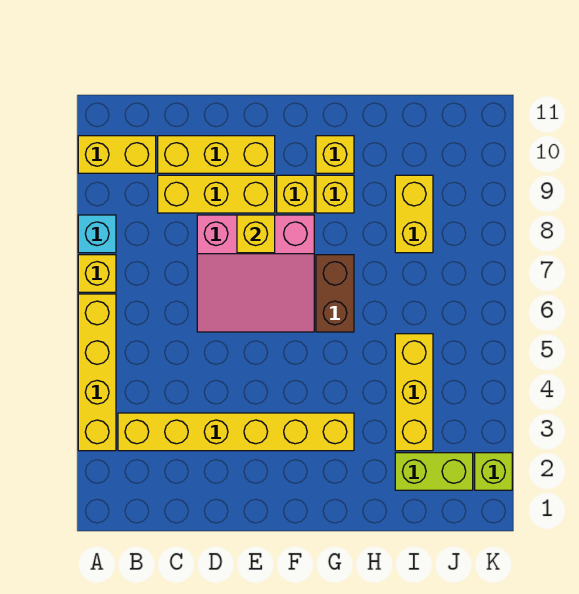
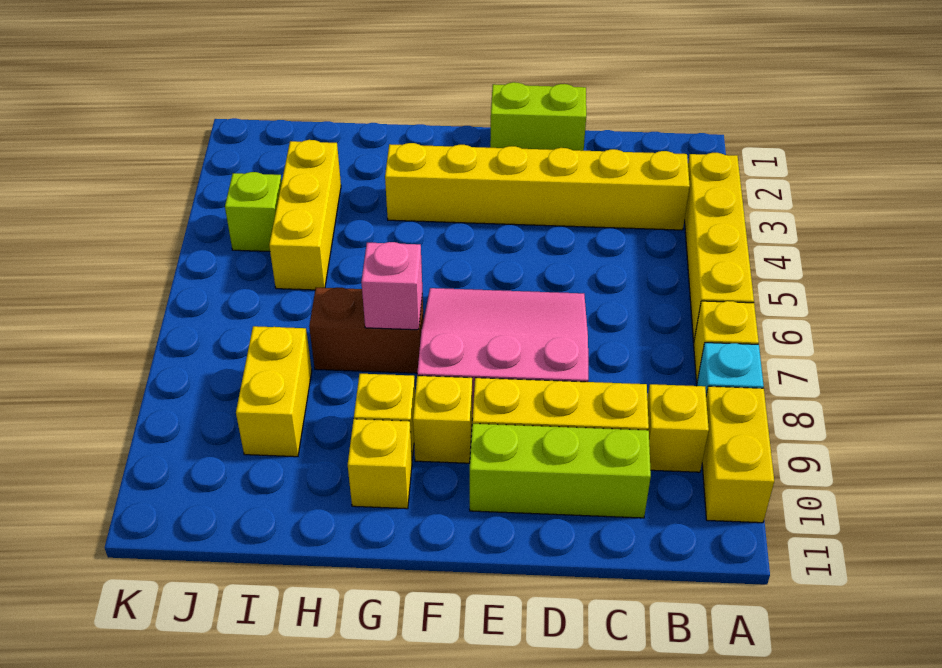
yellow 1x2 brick [78,136,156,173] -> yellow 1x2 brick turned to [702,386,774,523]
yellow 1x3 brick [158,136,275,173] -> lime 1x3 brick [470,424,651,518]
yellow 1x1 brick [237,215,275,253] -> yellow 1x1 brick moved to [647,384,709,472]
brown 1x2 brick [316,255,354,332] -> brown 1x2 brick turned to [309,288,424,373]
none -> pink 1x1 brick [361,242,422,330]
lime 1x2 brick [395,453,473,490] -> lime 1x2 brick moved to [490,82,586,151]
lime 1x1 brick [475,453,512,490] -> lime 1x1 brick moved to [225,172,282,252]

